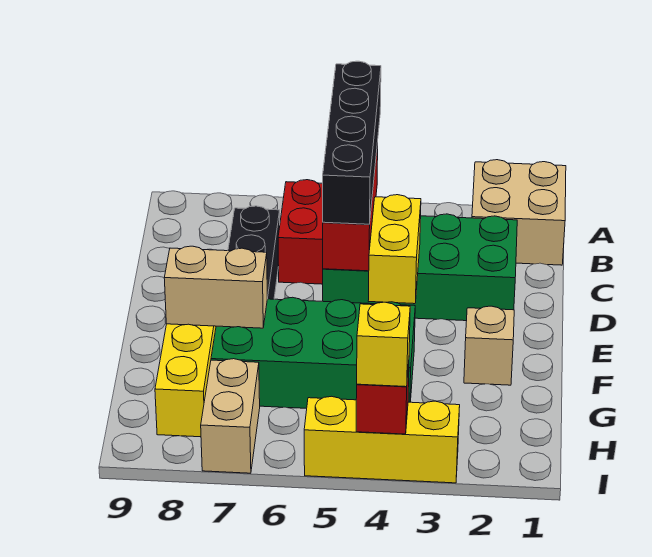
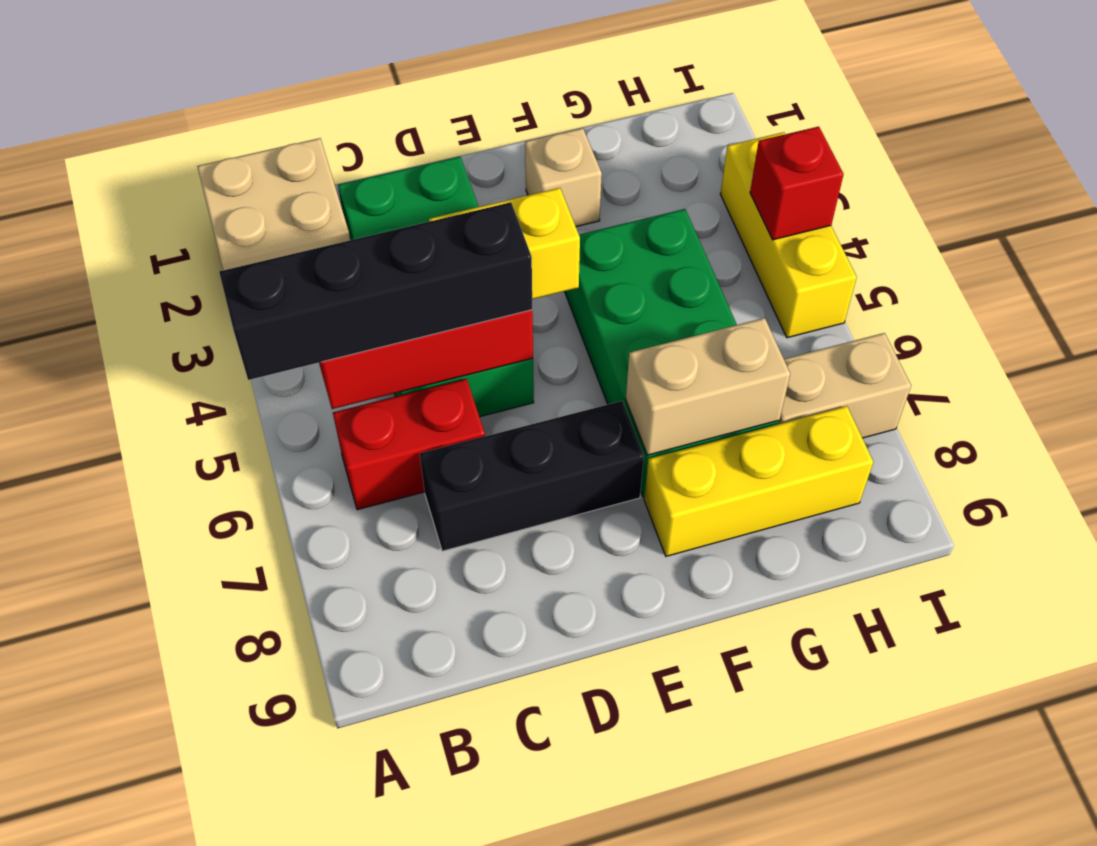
tan 1x2 brick [164,246,267,328] -> tan 1x2 brick turned to [626,318,790,455]
yellow 1x1 brick [357,302,410,387] -> none

